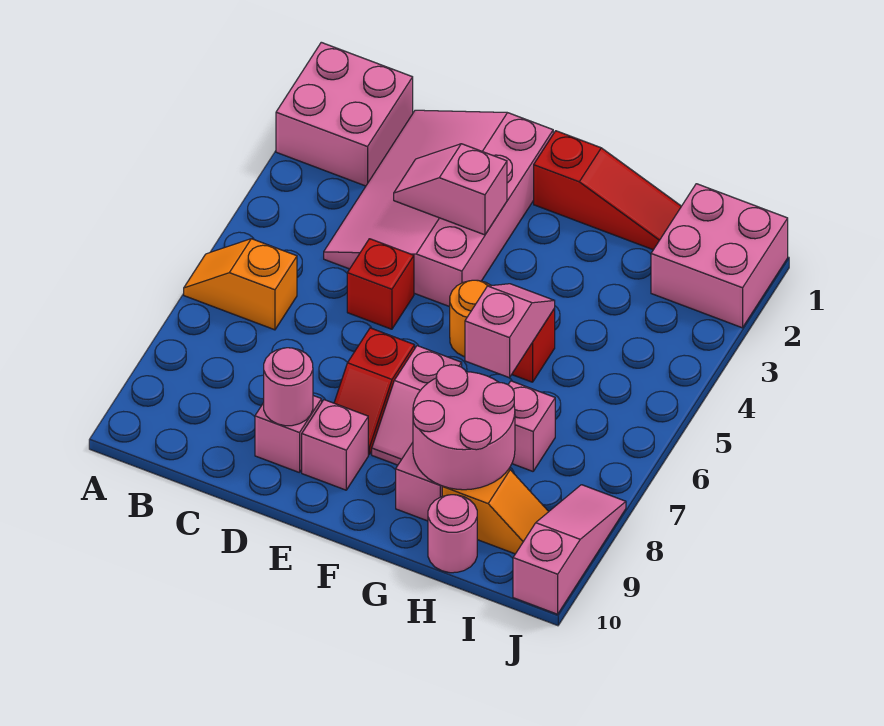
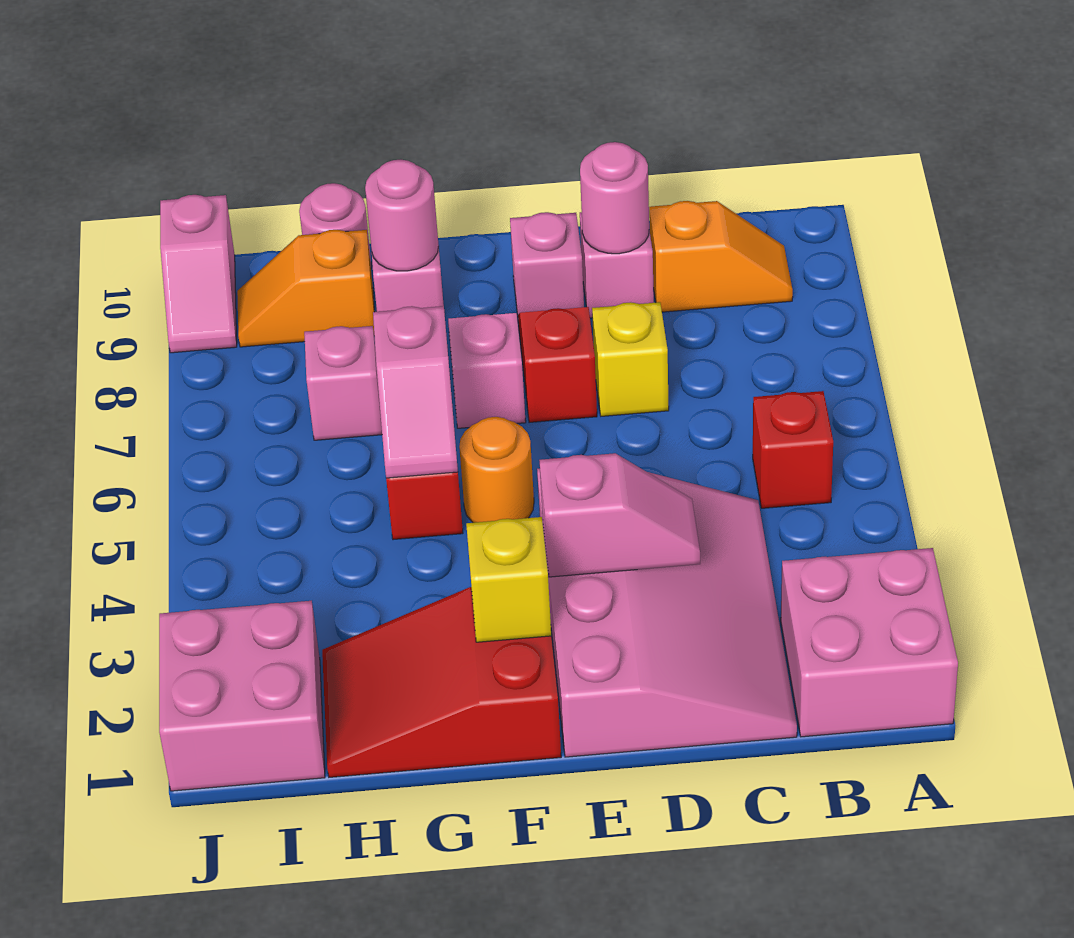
orange 1x2 slope [184,239,297,330] -> orange 1x2 slope moved to [649,201,793,312]
red 1x1 brick [347,239,414,329] -> red 1x1 brick moved to [753,391,833,508]
none -> yellow 1x1 brick [592,302,669,416]
red 1x3 slope [534,131,681,250] -> red 2x3 slope [322,587,561,777]
none -> yellow 1x1 brick [466,517,551,642]
pink 2x2 round brick [413,365,515,490] -> pink 1x1 round brick [365,160,439,271]
pink 1x3 slope [513,485,626,614] -> pink 1x2 slope [160,195,237,353]

